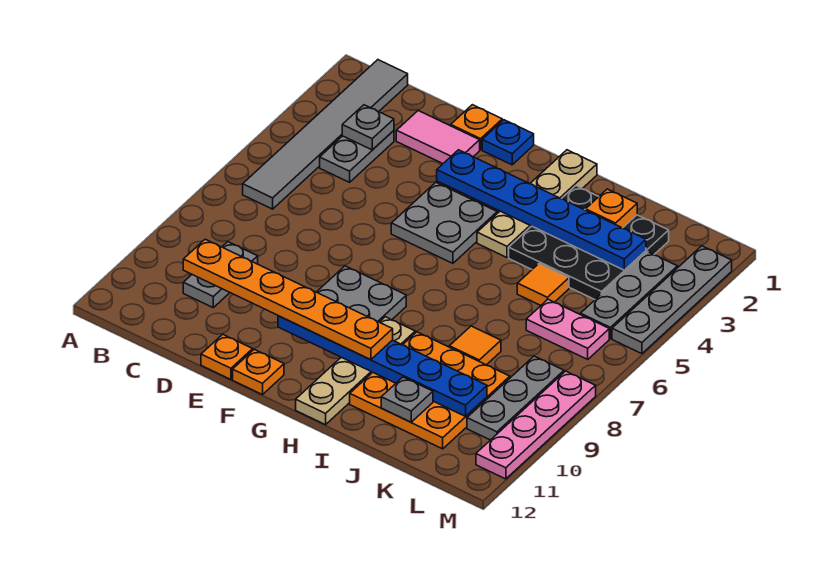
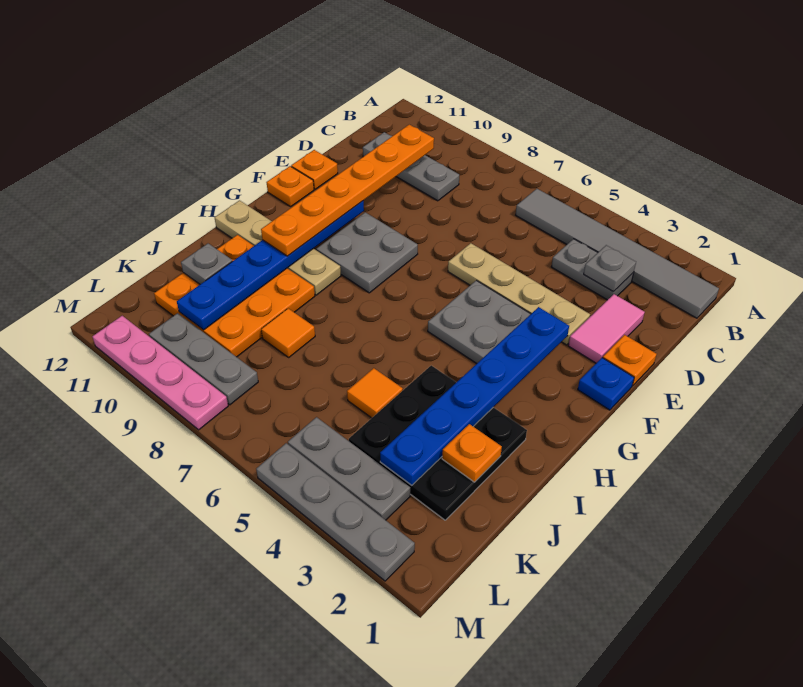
grey 1x2 plate [183,242,258,307] -> grey 1x3 plate [363,132,459,201]
tan 1x4 plate [477,150,597,257] -> tan 1x4 plate moved to [448,243,590,345]
pink 1x2 plate [526,299,609,359] -> none

